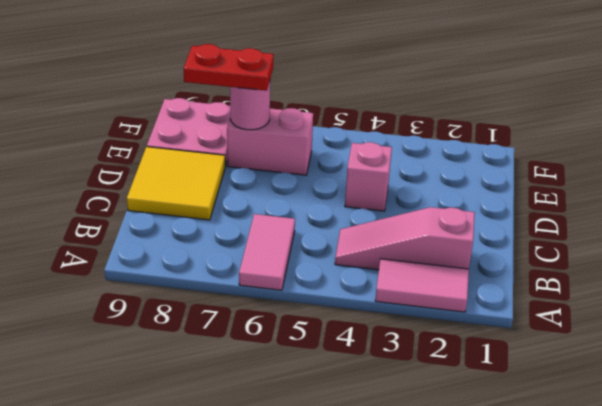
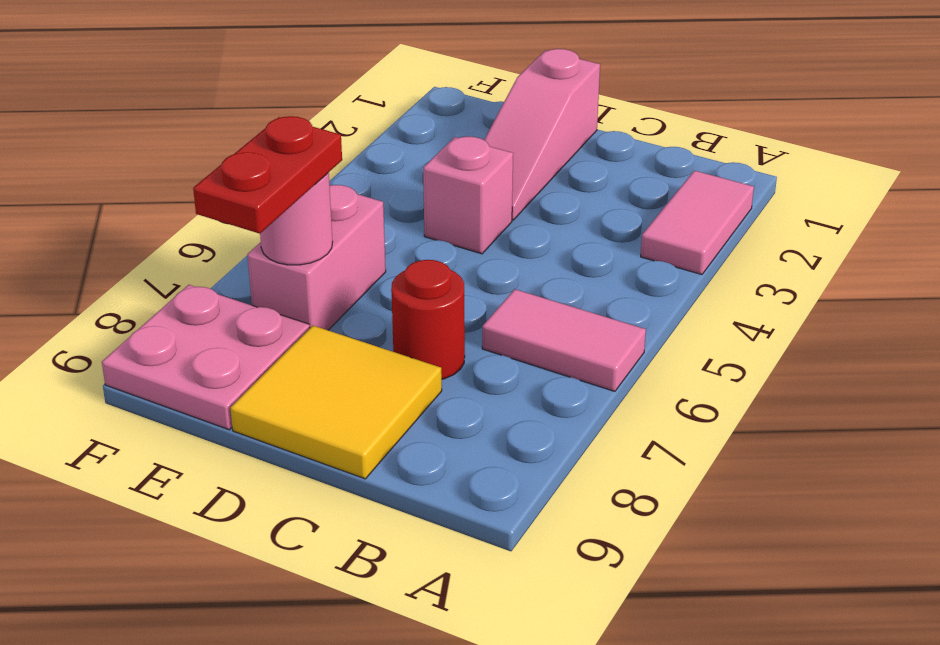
pink 1x3 slope [335,207,475,270] -> pink 1x3 slope moved to [484,49,600,220]
none -> red 1x1 round brick [391,260,465,379]

